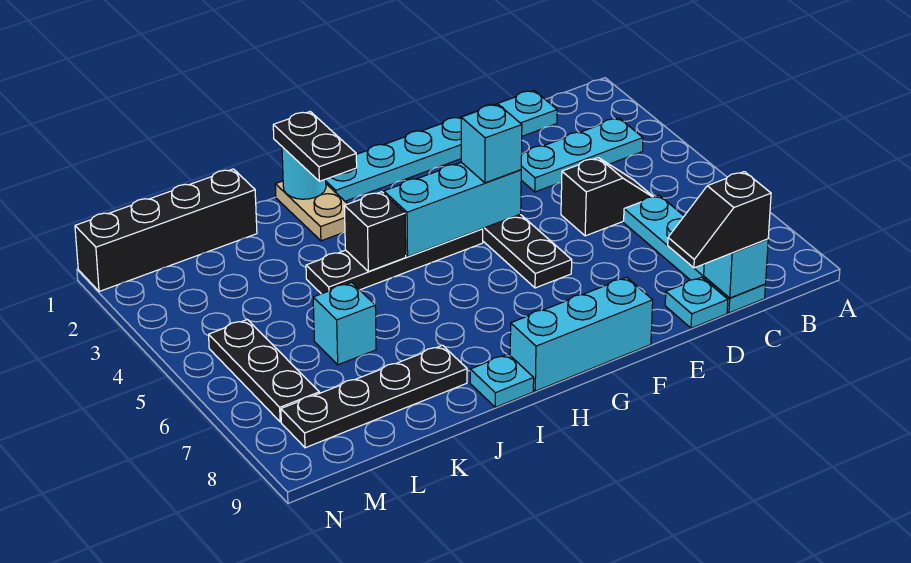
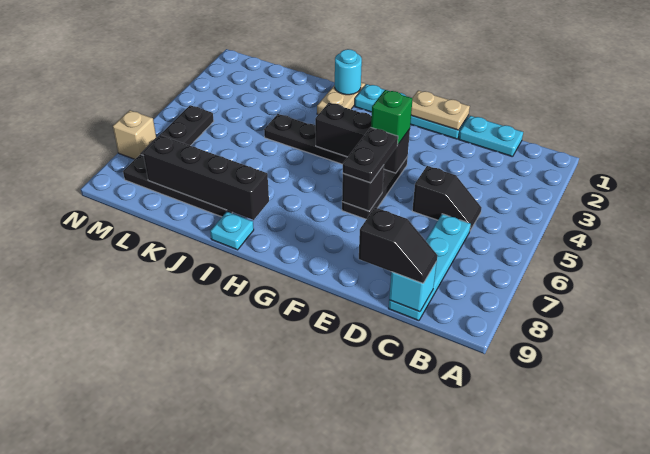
cyan 1x3 plate [521,118,643,192] -> none
black 1x2 slope [668,172,771,268] -> black 1x2 slope turned to [359,208,437,283]
cyan 1x1 plate [665,277,728,328] -> none
none -> tan 1x2 plate [411,90,470,130]
cyan 1x3 brick [384,162,521,257] -> black 1x3 brick [315,103,410,173]
cyan 1x1 brick [461,104,522,183] -> green 1x1 brick [371,90,412,145]
cyan 1x3 brick [510,277,653,391] -> none
black 1x2 plate [273,112,357,181] -> black 1x2 plate moved to [343,127,398,183]
black 1x1 brick [344,192,406,272] -> black 1x1 brick moved to [342,165,384,211]
black 1x4 brick [75,169,257,292] -> black 1x4 brick moved to [143,135,269,220]
cyan 1x1 brick [313,283,376,365] -> none
none -> tan 1x1 brick [113,110,156,159]

